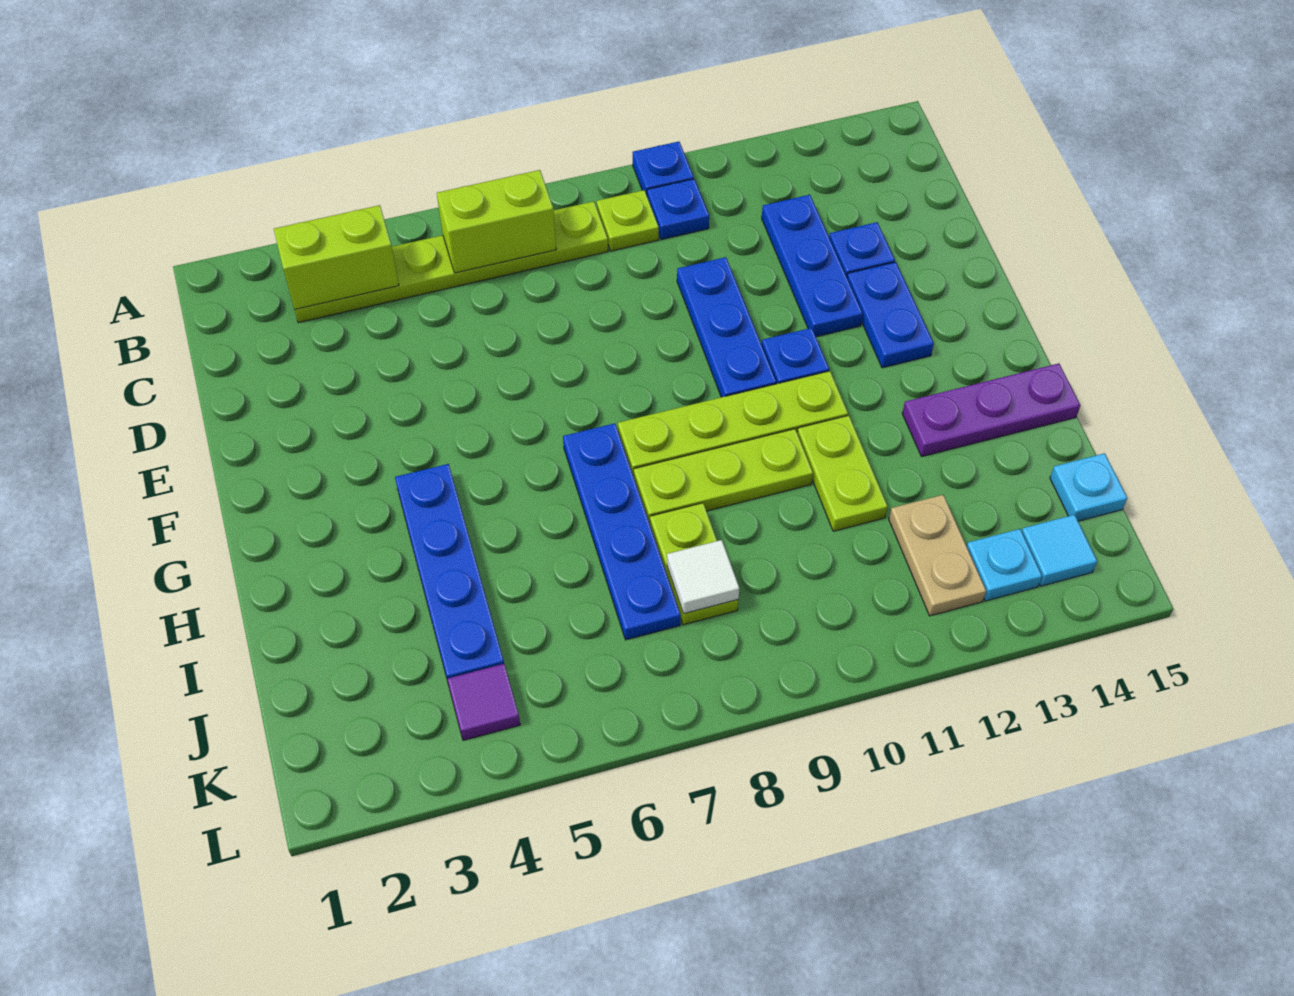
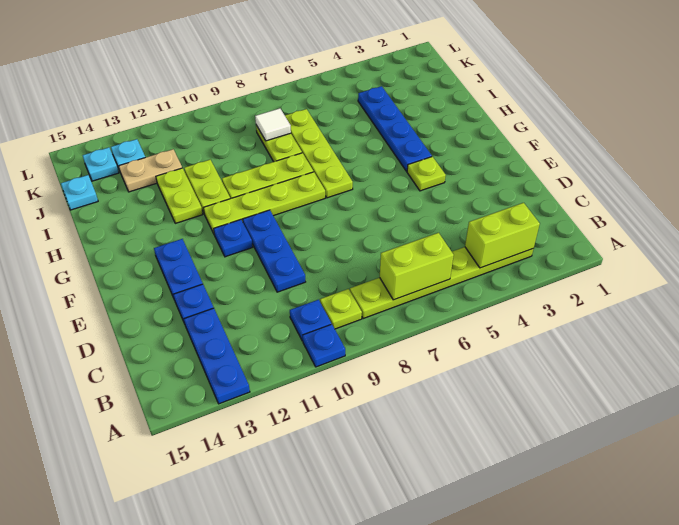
blue 1x3 plate [762,195,863,337] -> blue 1x3 plate moved to [184,308,250,404]
none -> lime 1x1 plate [407,157,446,191]
blue 1x4 plate [563,423,681,640] -> lime 1x4 plate [285,109,353,198]
none -> lime 1x2 plate [156,168,203,223]
purple 1x3 plate [902,363,1080,457] -> none
tan 1x2 plate [889,495,986,616] -> tan 1x2 plate turned to [119,149,182,192]
purple 1x1 tile [447,664,520,740] -> none
cyan 1x1 tile [1022,515,1097,586] -> cyan 1x1 plate [83,147,119,181]

